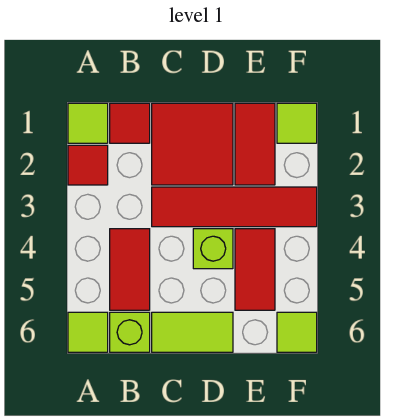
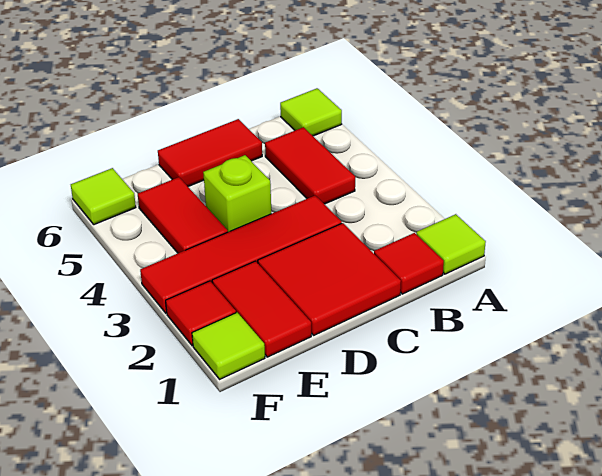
red 1x1 tile [68,145,108,185] -> red 1x1 tile moved to [166,281,236,346]
lime 1x1 brick [110,312,150,352] -> none
lime 1x2 tile [152,312,233,352] -> red 1x2 tile [158,119,262,187]

